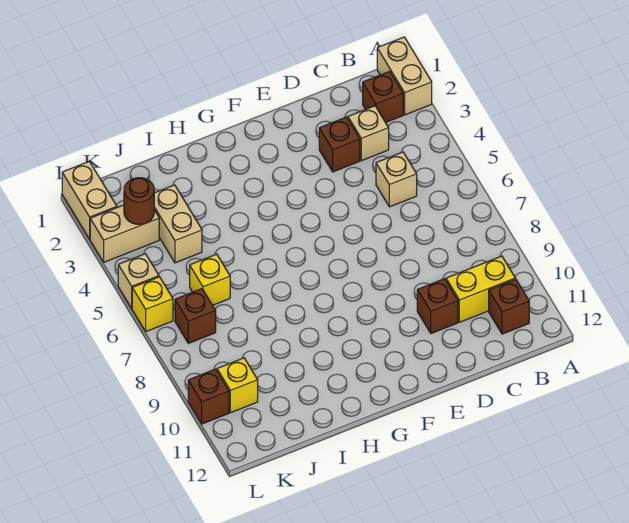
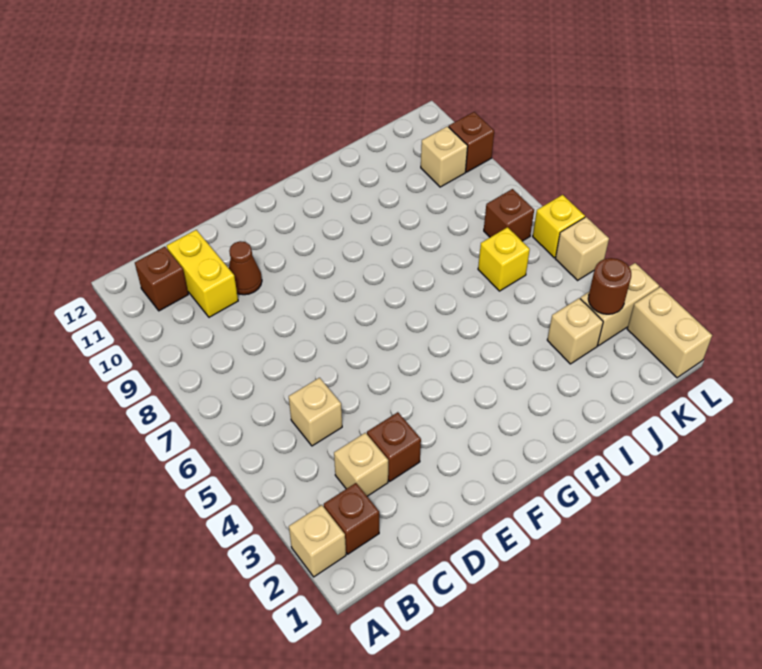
tan 1x2 brick [377,37,432,115] -> tan 1x1 brick [289,505,346,577]
yellow 1x2 brick [446,256,515,322] -> yellow 1x2 brick turned to [167,230,238,317]
brown 1x1 brick [417,279,458,333] -> brown 1x1 cone [229,241,262,295]
tan 1x2 brick [154,185,202,263] -> tan 1x1 brick [547,298,603,364]
yellow 1x1 brick [217,358,258,413] -> tan 1x1 brick [421,126,468,187]

